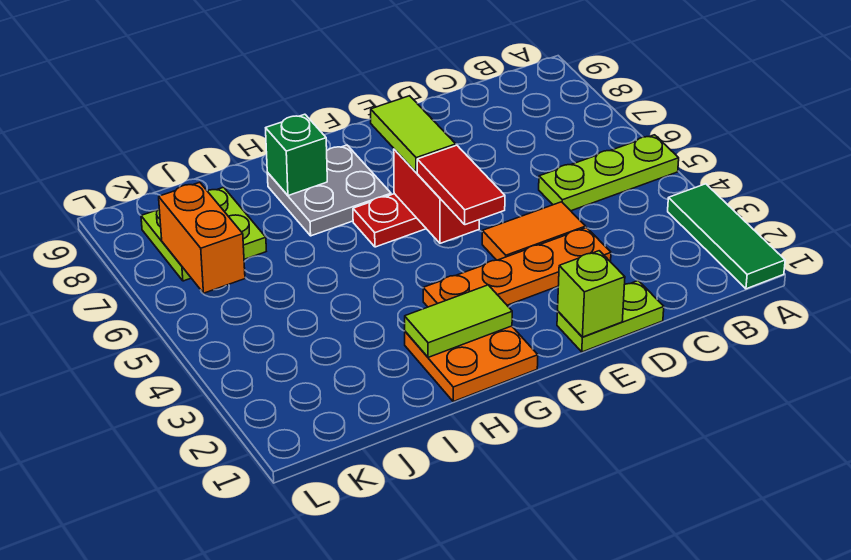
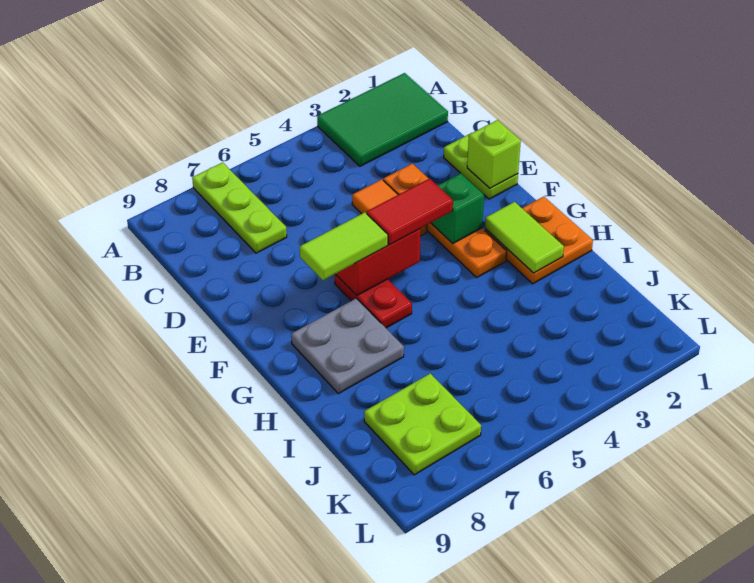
green 1x3 tile [668,184,785,289] -> green 2x3 tile [317,73,448,166]
lime 1x3 plate [539,135,679,211] -> lime 1x3 plate moved to [192,162,287,253]
green 1x1 brick [266,114,327,196] -> green 1x1 brick moved to [431,173,484,244]
orange 1x2 brick [159,182,245,293] -> none

